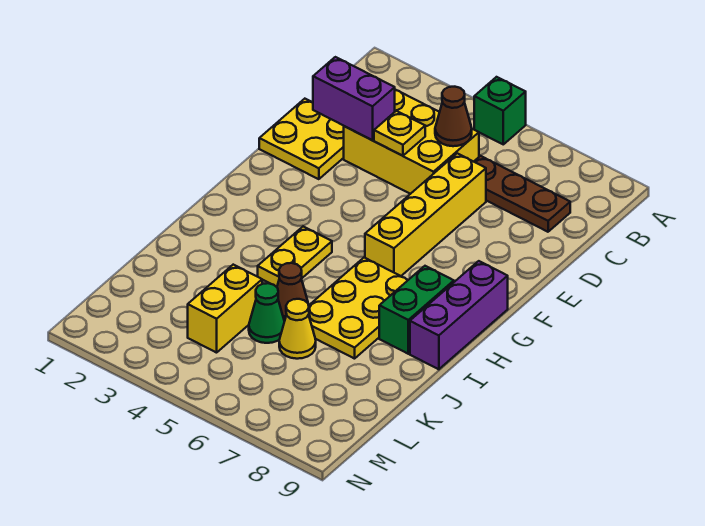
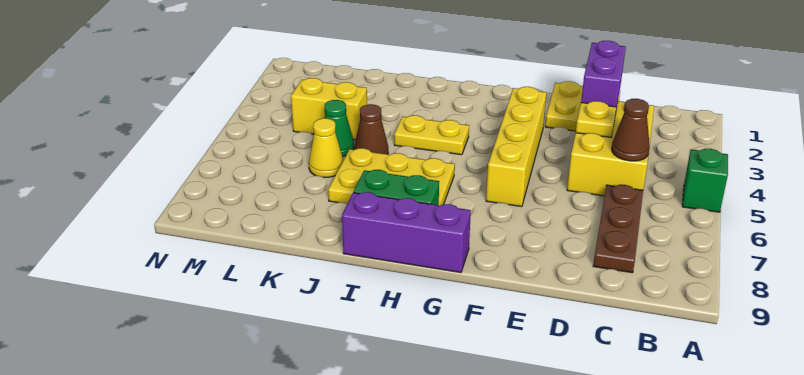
yellow 1x4 brick [365,153,486,276] -> yellow 1x4 brick turned to [486,87,546,207]

